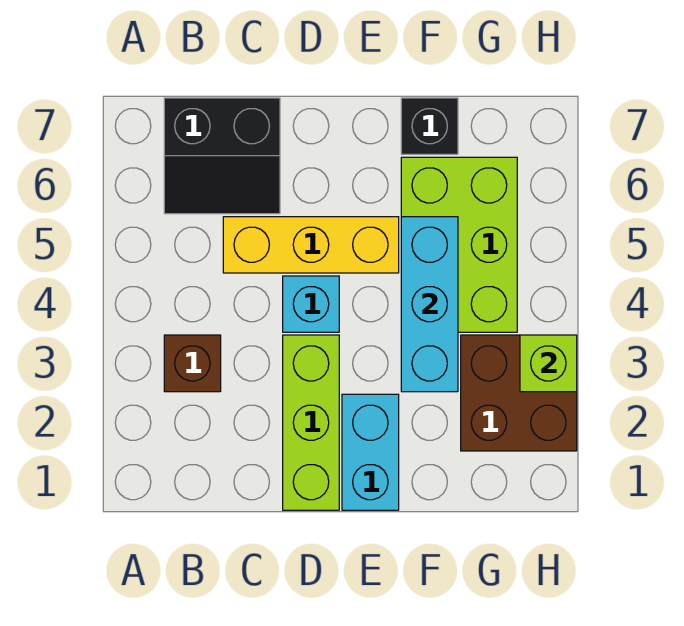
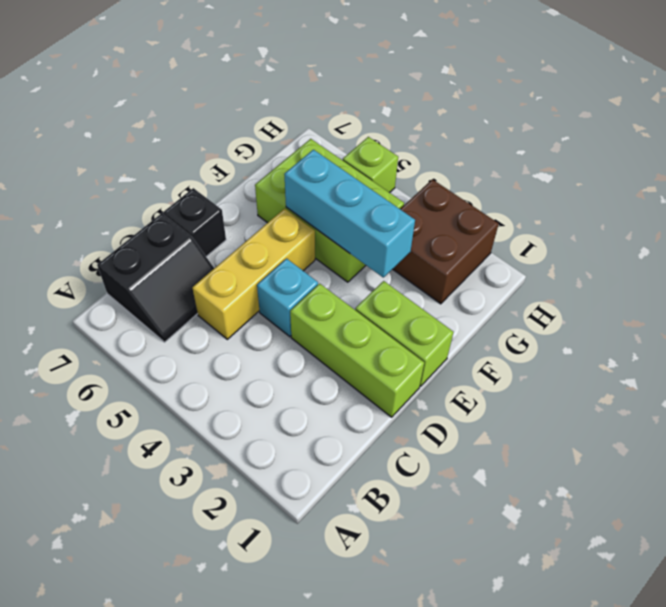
brown 1x1 brick [164,335,221,392] -> none
cyan 1x2 brick [342,394,399,510] -> lime 1x2 brick [355,281,453,387]
black 1x1 brick [401,98,458,154] -> black 1x1 brick moved to [164,188,226,256]
lime 1x1 brick [520,335,577,392] -> lime 1x1 brick moved to [343,137,398,193]

